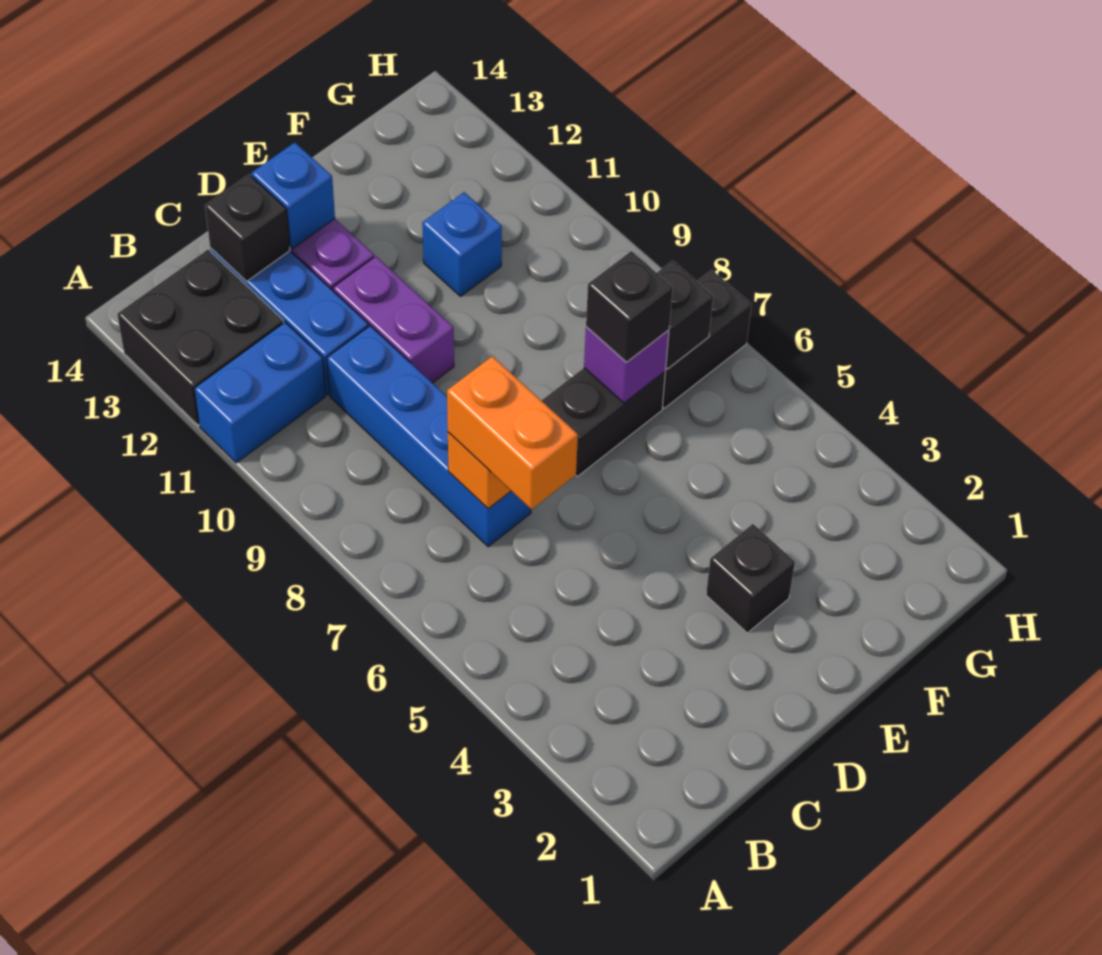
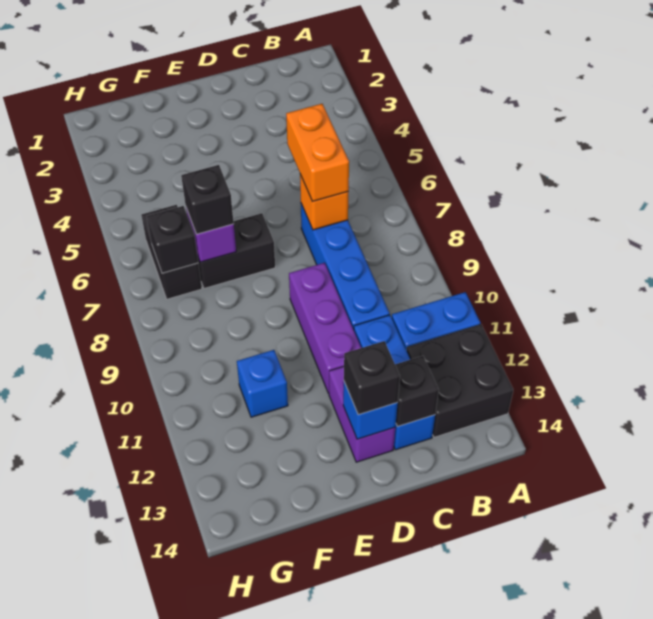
purple 1x2 brick [333,256,454,383] -> purple 1x3 brick [289,263,361,393]
black 1x1 brick [706,524,795,633] -> black 1x1 brick moved to [344,341,400,415]
black 1x2 brick [663,270,752,408] -> black 1x2 brick turned to [141,205,202,299]

